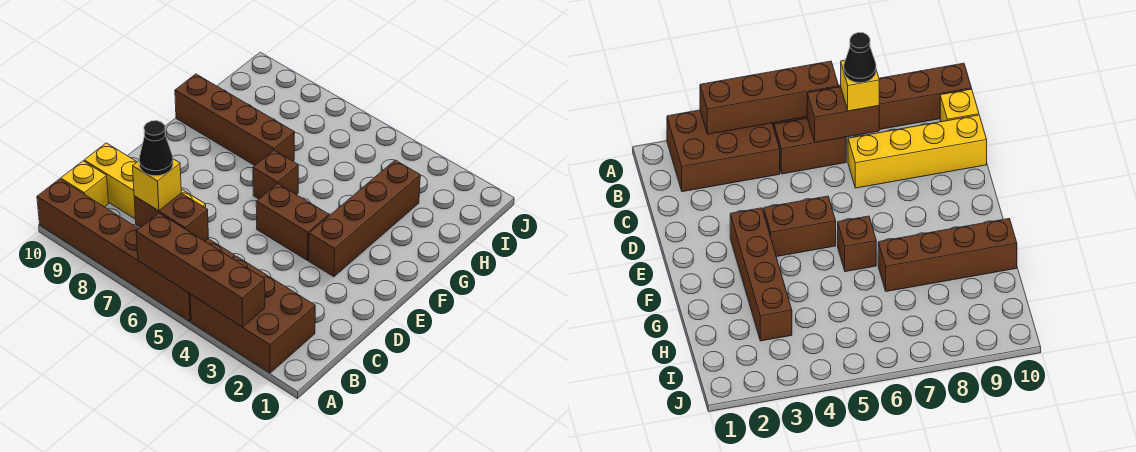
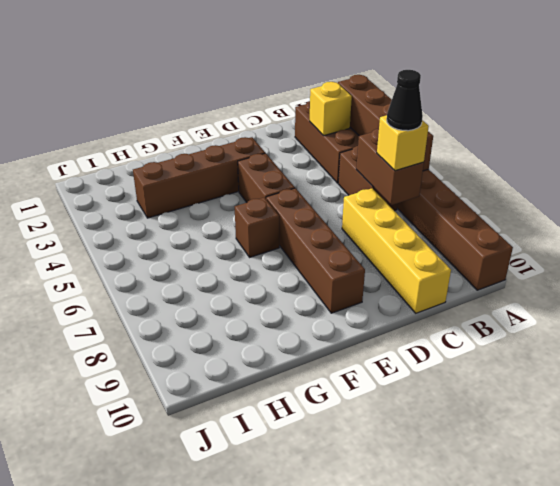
yellow 1x1 brick [61,161,109,207] -> yellow 1x1 brick moved to [310,82,352,136]
brown 1x4 brick [175,74,295,165] -> brown 1x4 brick moved to [266,188,365,313]

